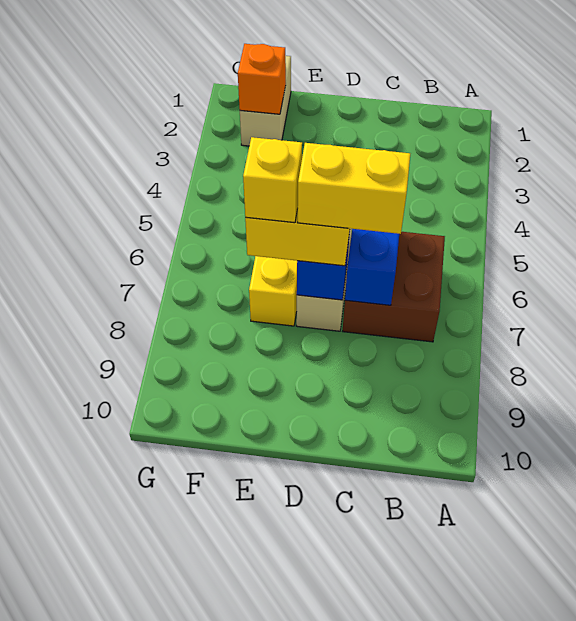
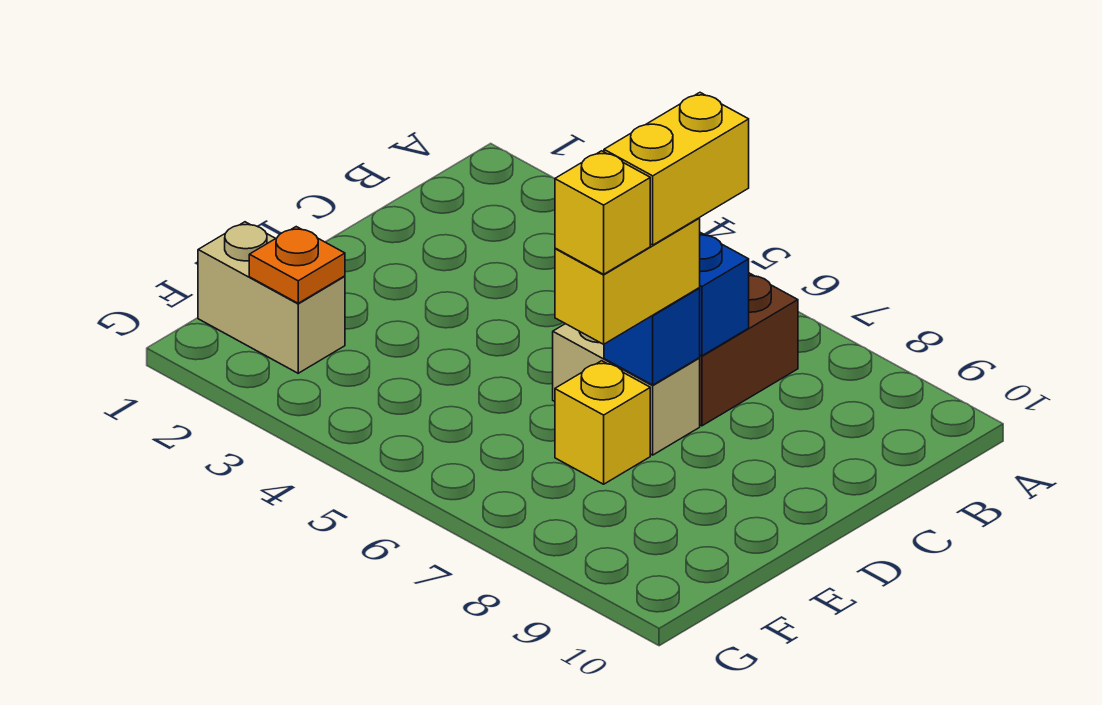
orange 1x1 brick [238,44,286,114] -> orange 1x1 plate [249,227,345,303]

